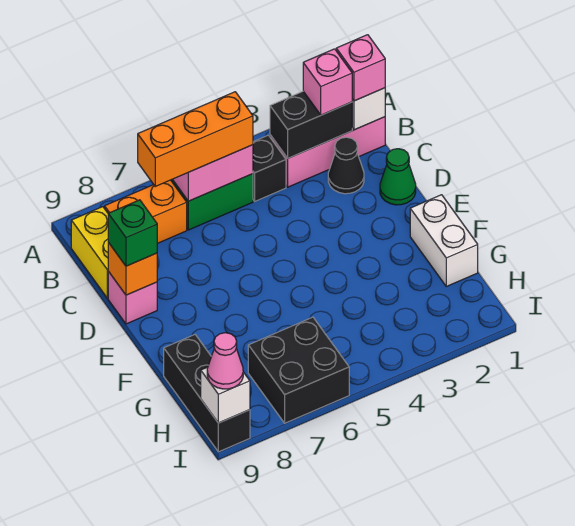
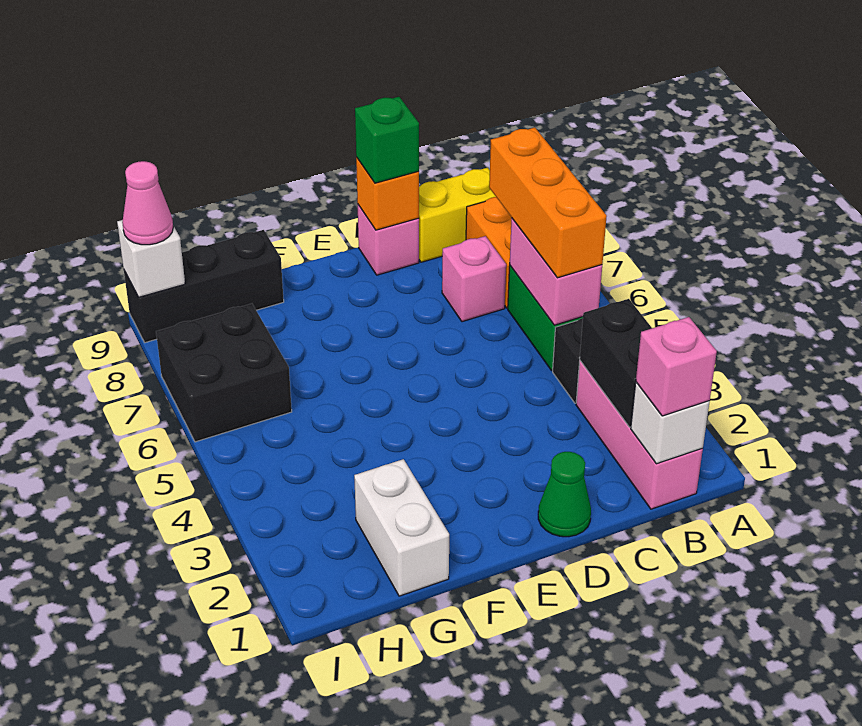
pink 1x1 brick [303,49,353,115] -> pink 1x1 brick moved to [442,236,506,322]
black 1x1 cone [328,137,364,194] -> none
white 1x2 brick [410,195,478,286] -> white 1x2 brick turned to [354,459,449,596]

